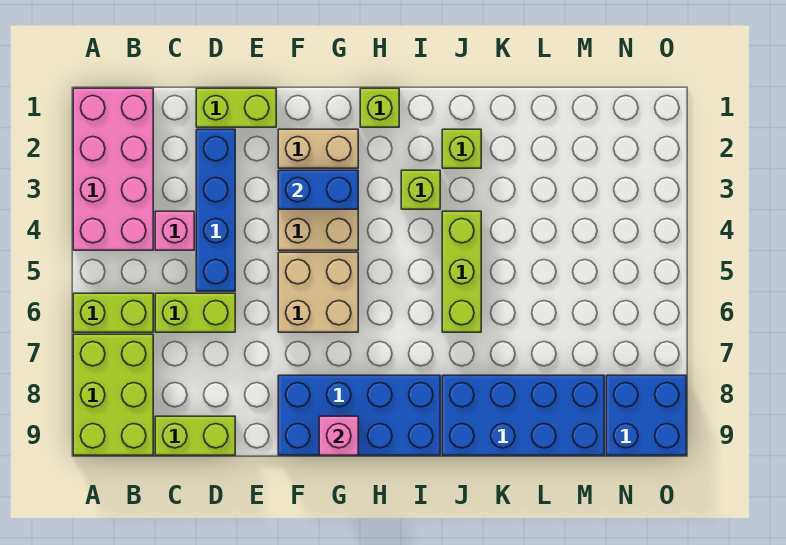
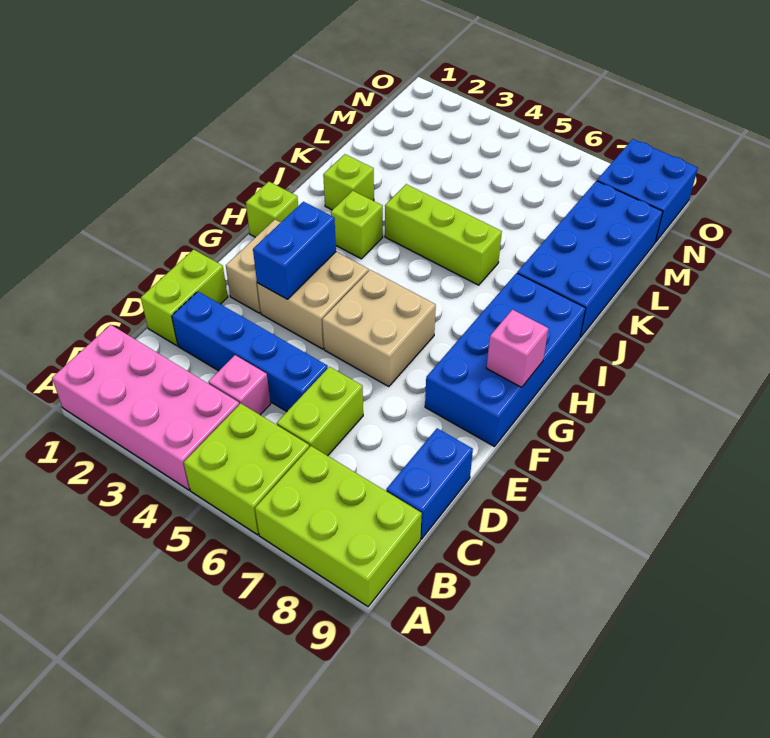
lime 1x2 brick [73,293,153,332] -> lime 2x2 brick [184,403,309,535]
lime 1x2 brick [155,416,235,455] -> blue 1x2 brick [386,428,473,539]

